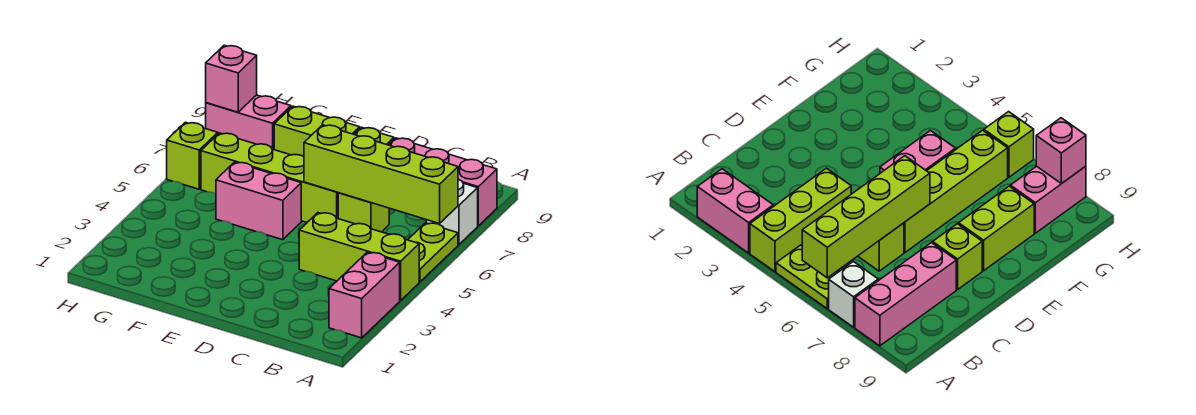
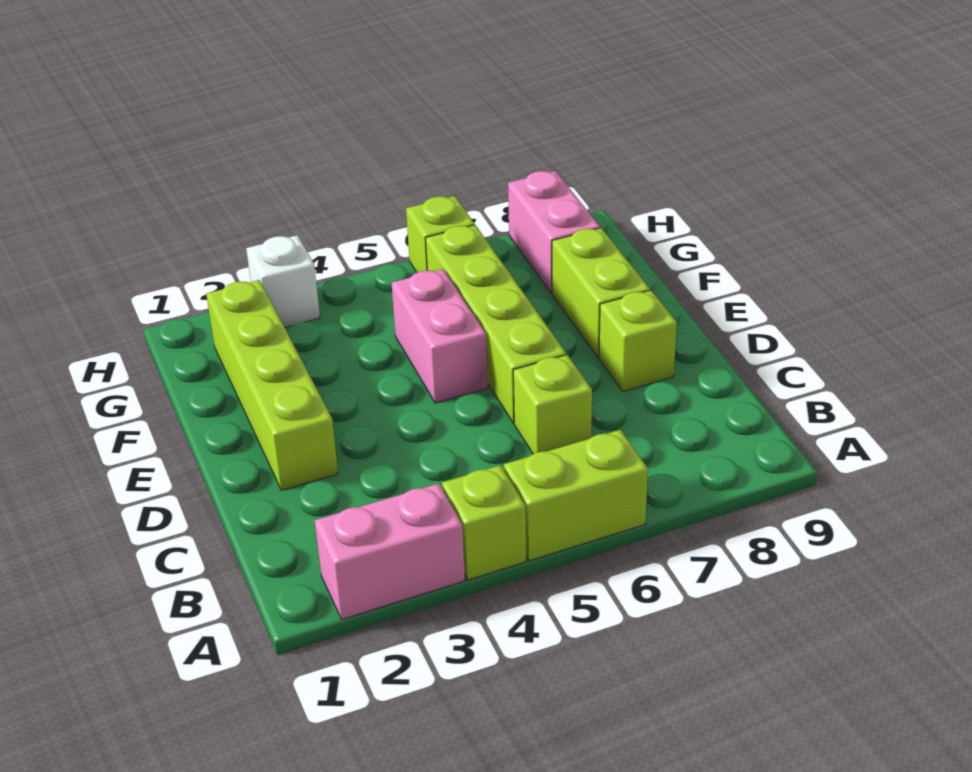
lime 1x3 brick [299,213,419,301] -> lime 1x1 brick [442,465,526,580]
lime 1x2 plate [408,223,458,282] -> lime 1x2 brick [504,430,648,561]
lime 1x4 brick [304,125,458,224] -> lime 1x4 brick moved to [206,280,338,490]
white 1x1 brick [426,179,478,245] -> white 1x1 brick moved to [246,235,320,327]
pink 1x3 brick [389,138,497,226] -> none
pink 1x1 brick [206,45,257,112] -> none

